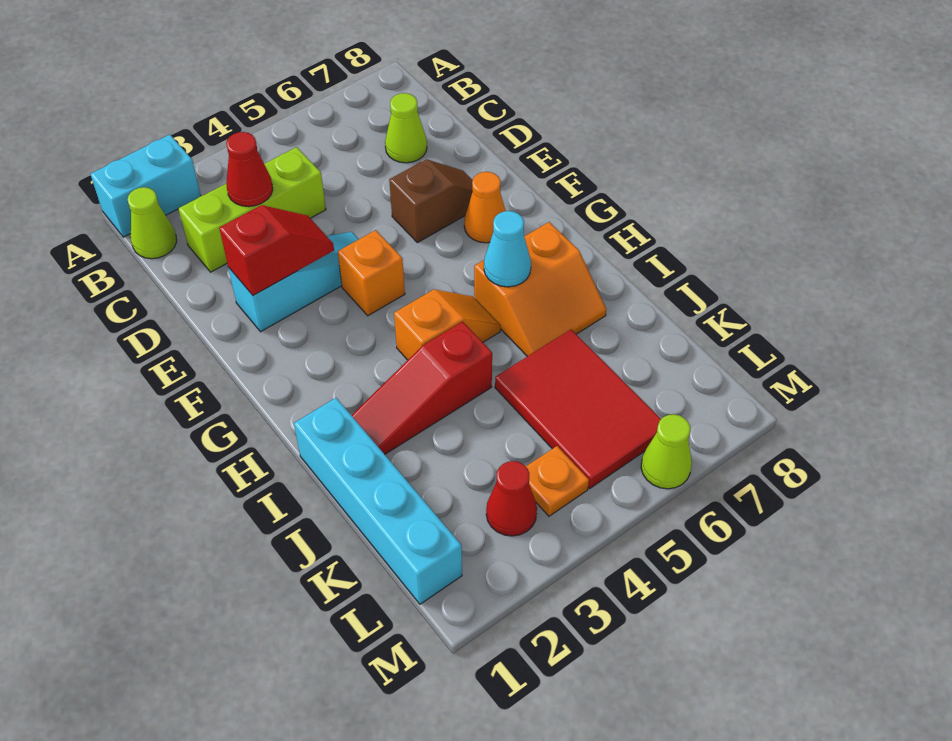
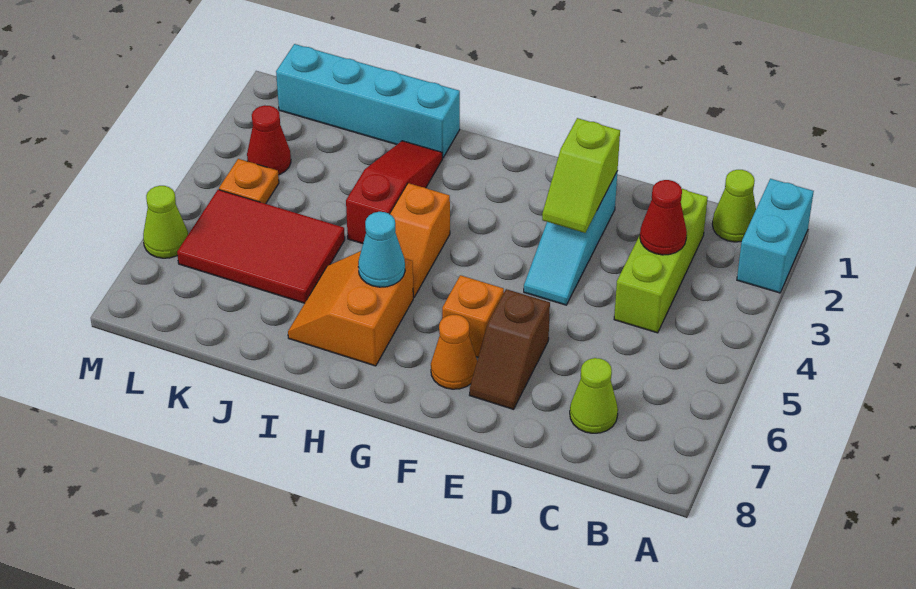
red 1x2 slope [219,205,334,295] -> lime 1x2 slope [542,118,620,233]
orange 1x1 brick [338,230,405,316] -> orange 1x1 brick moved to [442,275,504,357]

